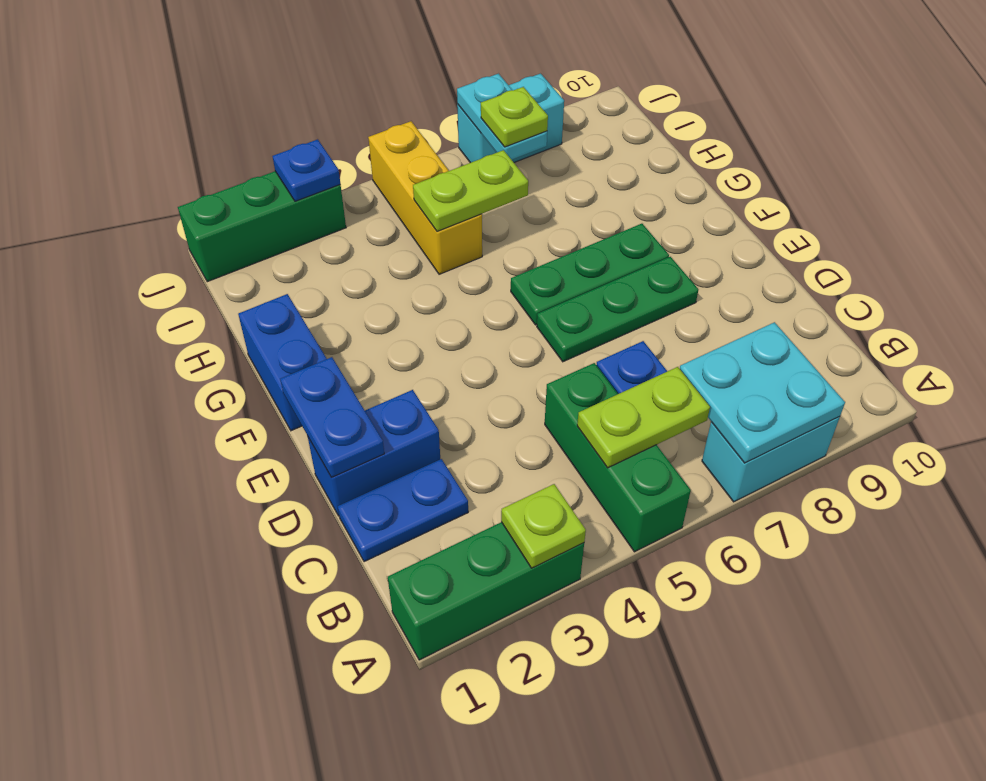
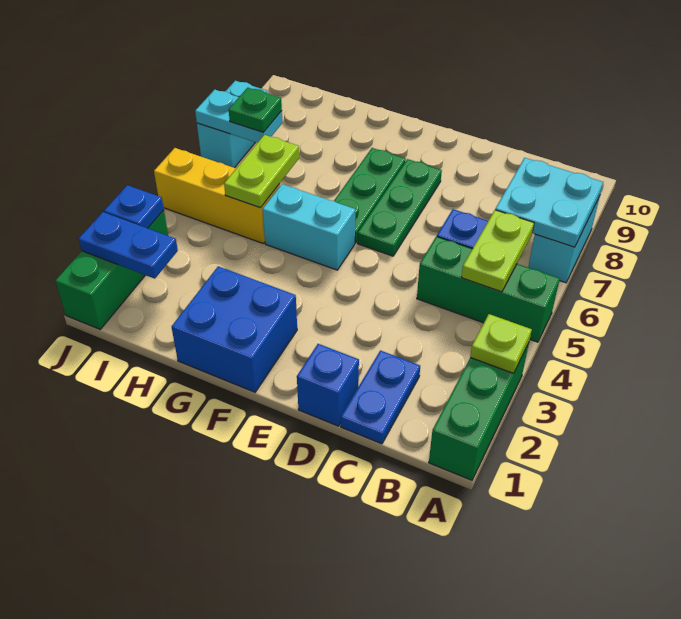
blue 1x2 brick [308,390,440,516] -> blue 1x1 brick [297,344,359,426]
blue 1x2 plate [280,357,384,477] -> blue 1x2 plate moved to [79,212,178,279]
blue 1x2 brick [238,294,327,431] -> blue 2x2 brick [172,266,297,392]
none -> cyan 1x2 brick [263,184,355,270]
lime 1x1 plate [481,87,548,147] -> green 1x1 plate [229,88,282,132]

